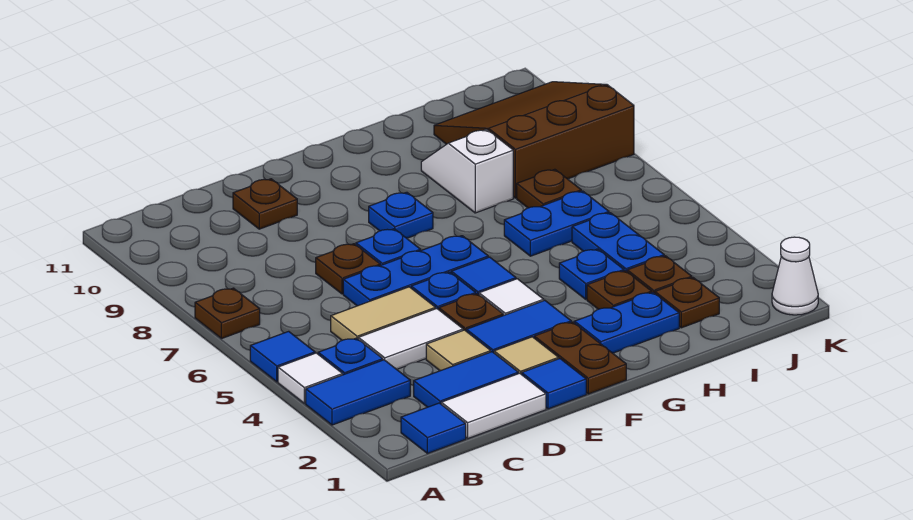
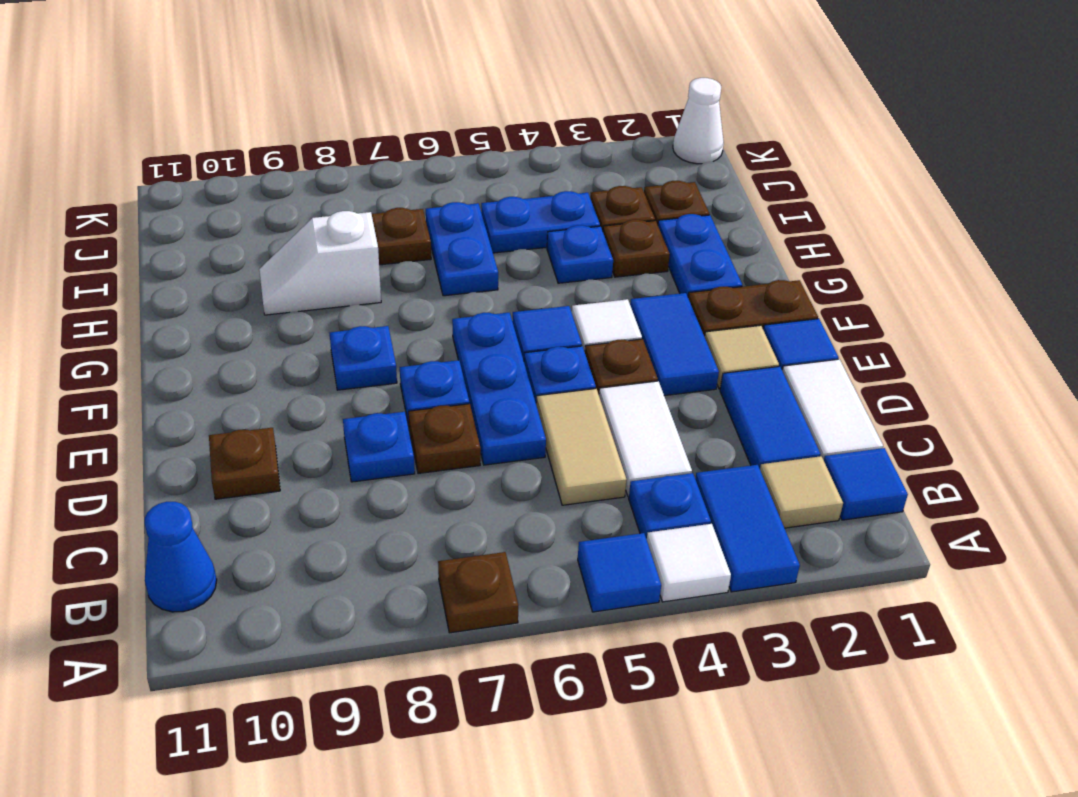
none -> blue 1x1 cone [145,502,217,612]
tan 1x1 tile [426,330,491,371] -> tan 1x1 tile moved to [760,456,843,528]
none -> blue 1x1 plate [343,412,415,482]
brown 3x3 slope [434,82,634,198] -> none

